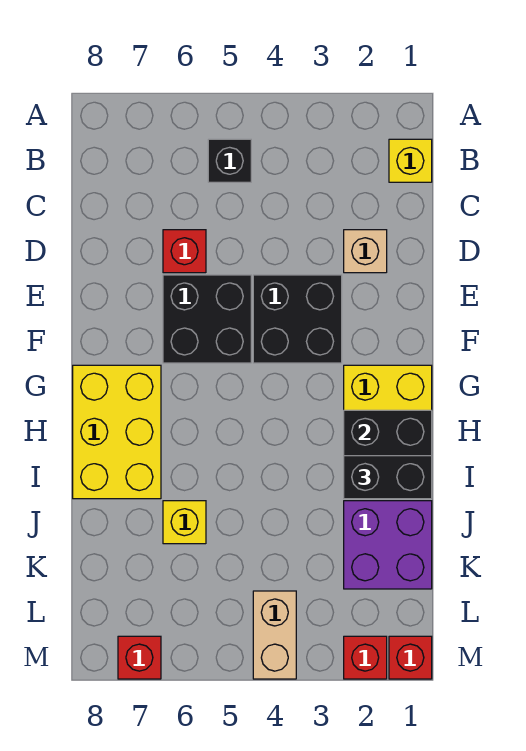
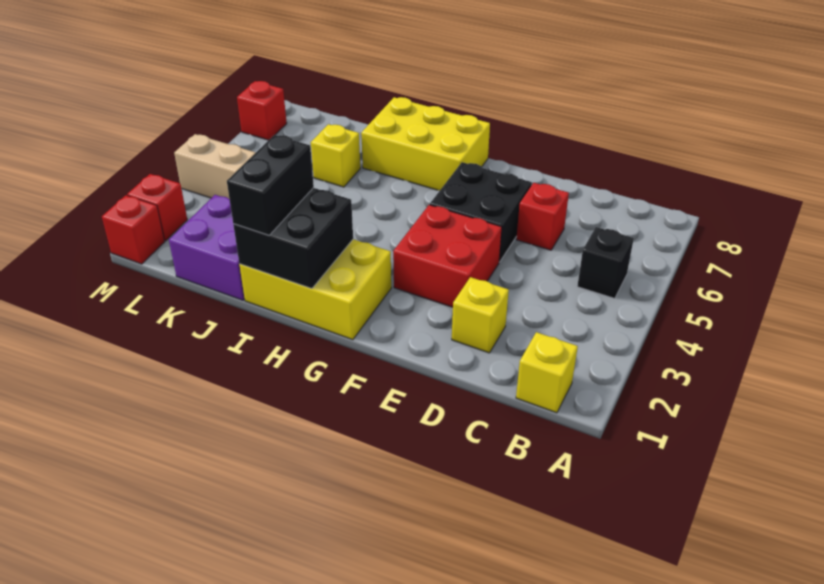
tan 1x1 brick [344,230,387,273] -> yellow 1x1 brick [452,277,509,353]
black 2x2 brick [253,275,342,363] -> red 2x2 brick [393,205,502,307]

